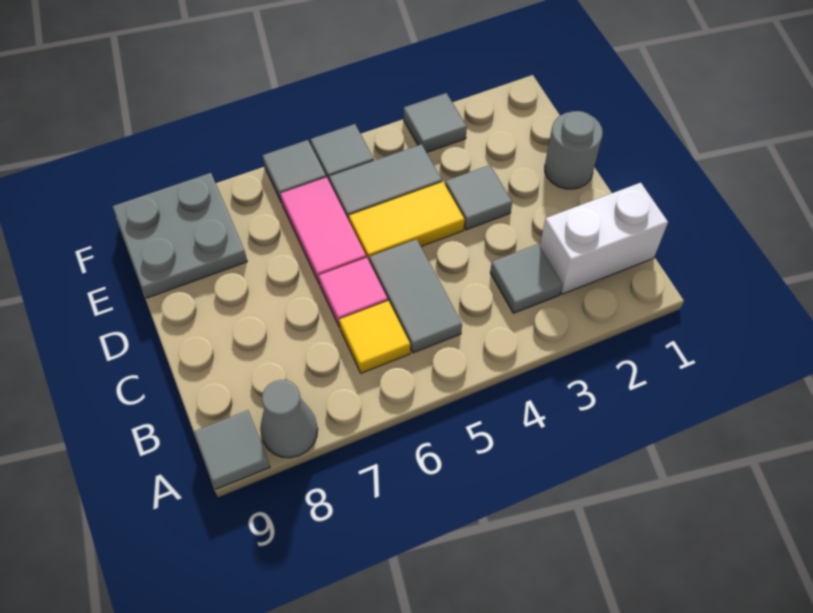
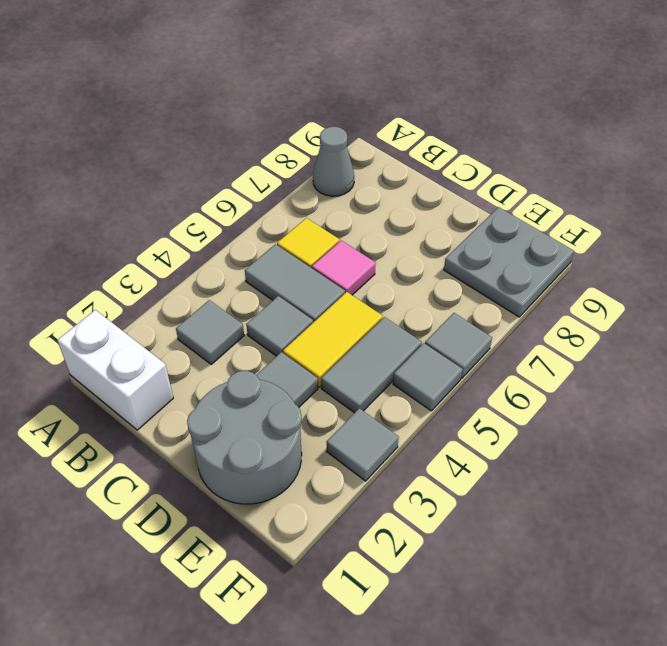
grey 1x1 tile [194,410,270,489] -> grey 1x1 tile moved to [246,296,313,356]
white 1x2 brick [540,183,668,294] -> white 1x2 brick turned to [57,310,173,430]
grey 1x1 round brick [545,111,603,189] -> grey 2x2 round brick [187,371,302,504]
pink 1x2 tile [281,177,366,284] -> none

